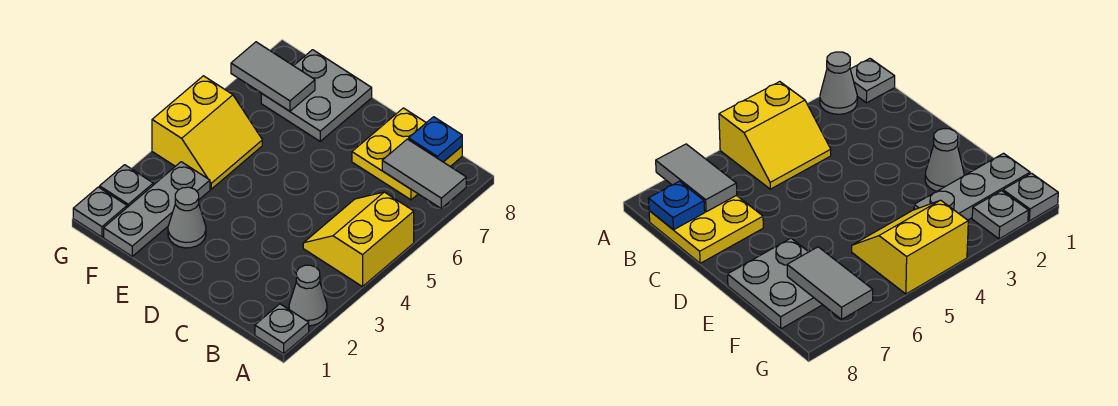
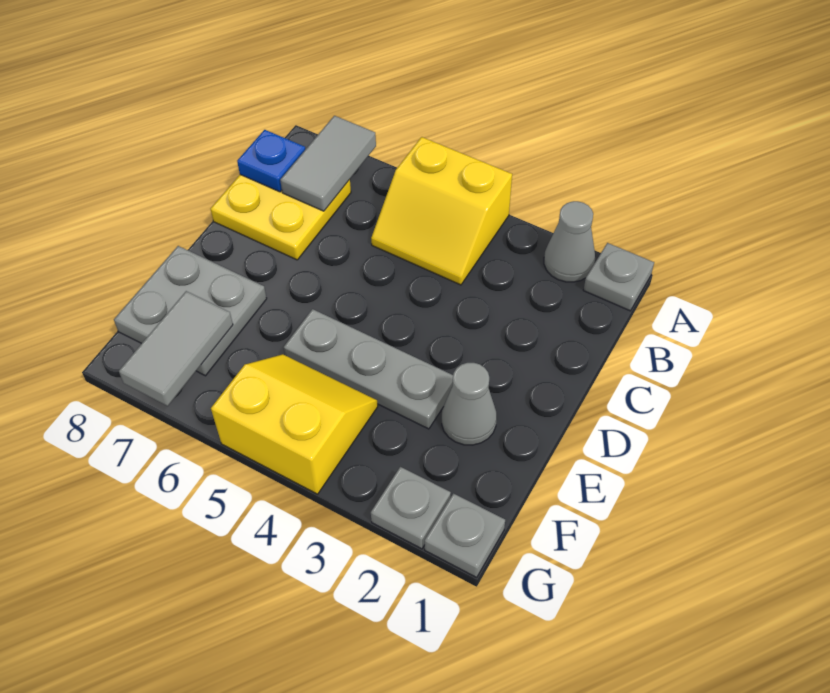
grey 1x3 plate [104,162,210,256] -> grey 1x3 plate moved to [284,309,453,429]

